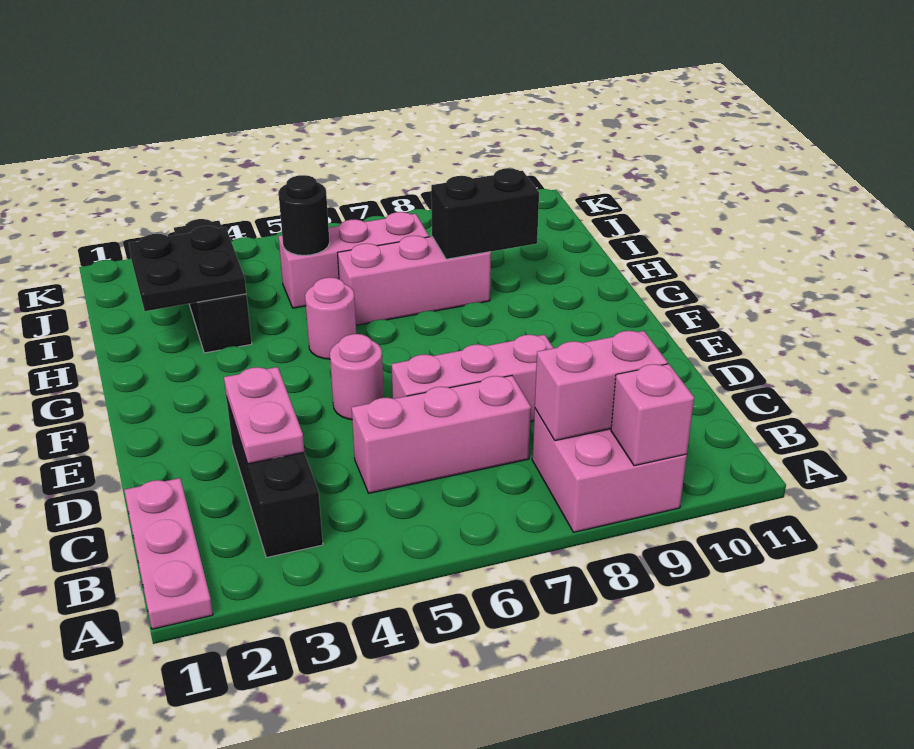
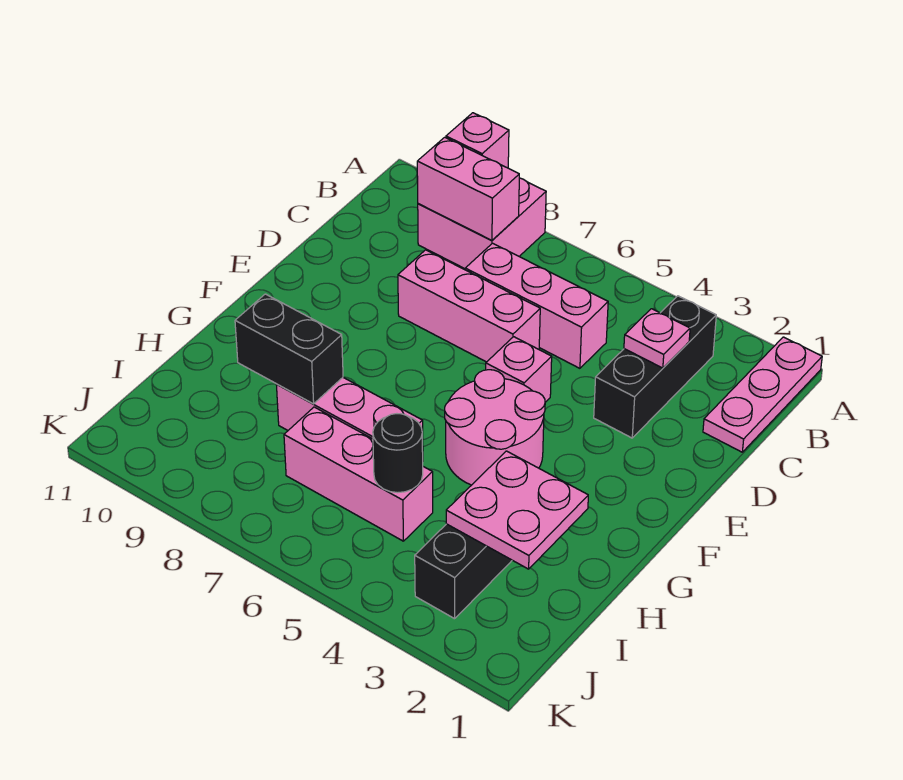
pink 1x2 plate [224,367,304,464] -> pink 1x1 plate [624,309,690,368]
pink 1x1 round brick [330,334,384,420] -> pink 1x1 brick [486,337,552,402]
pink 1x1 round brick [305,277,356,359] -> pink 2x2 round brick [445,370,545,485]
black 2x2 plate [129,226,246,311] -> pink 2x2 plate [446,451,588,569]

